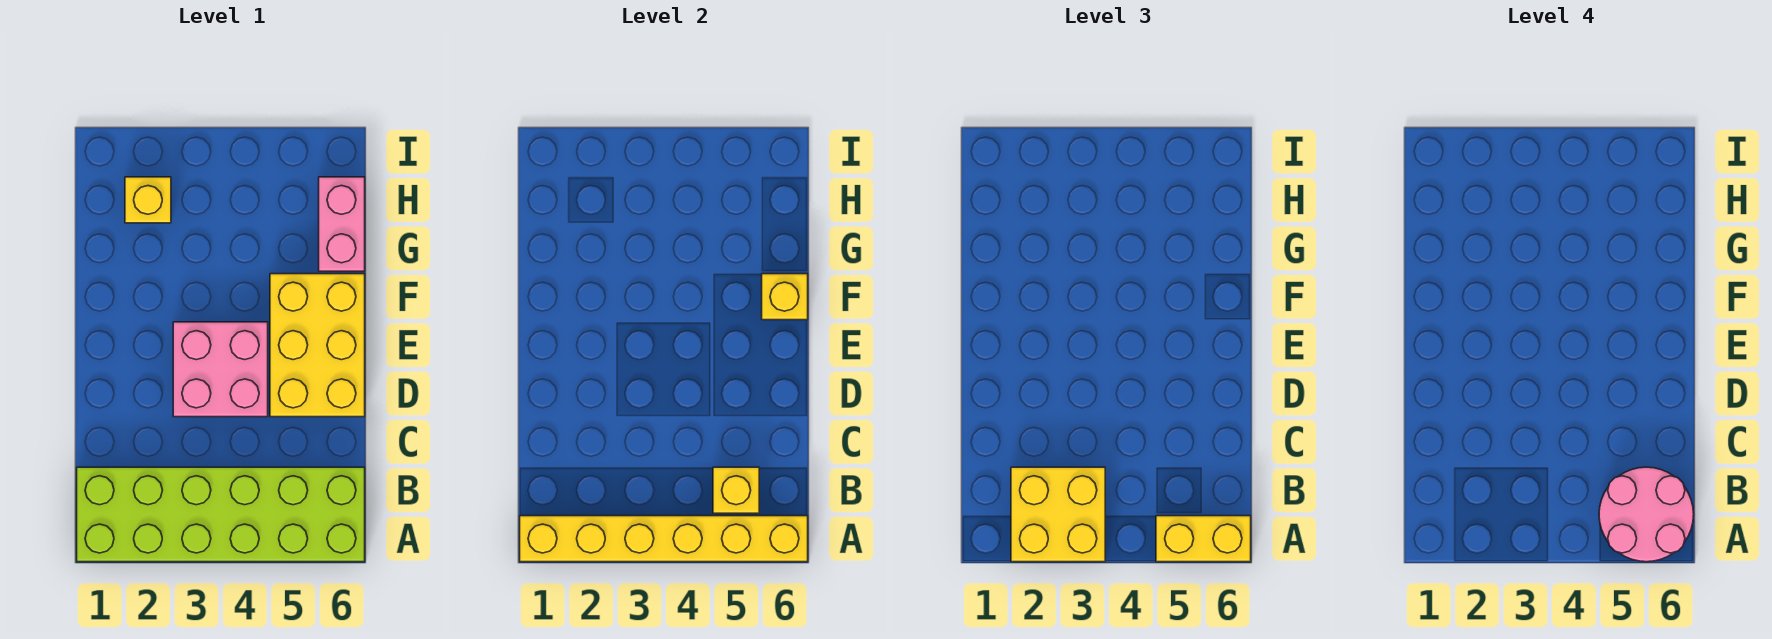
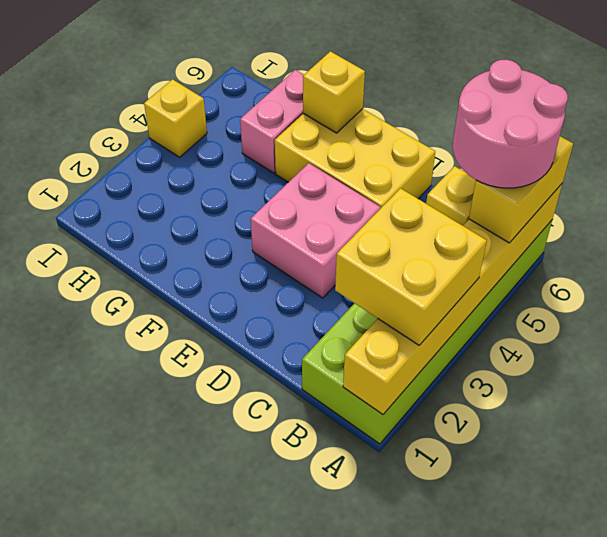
pink 1x2 brick [319,177,365,271] -> pink 1x2 brick turned to [240,70,304,173]
yellow 1x1 brick [125,177,171,223] -> yellow 1x1 brick moved to [144,79,207,157]

